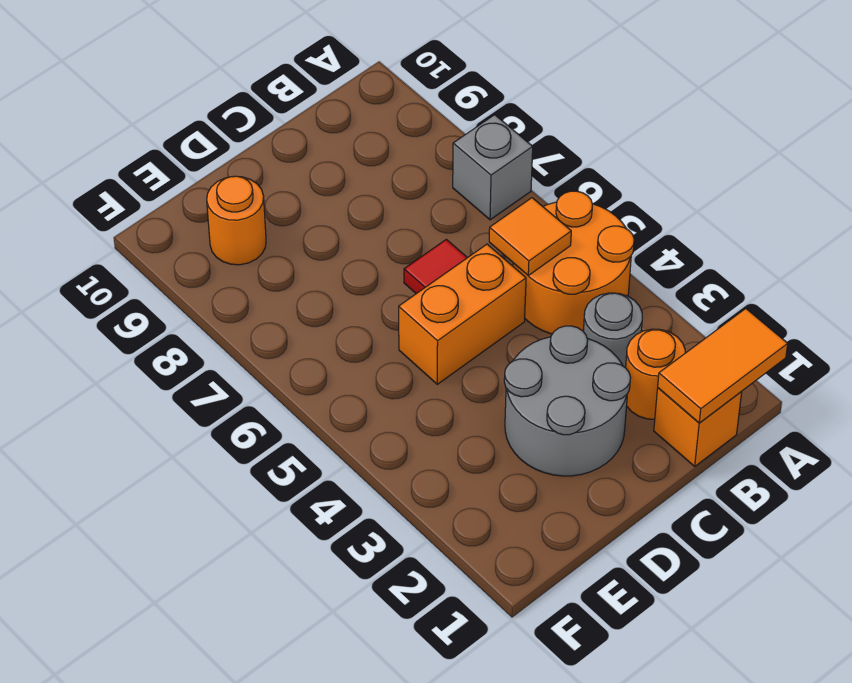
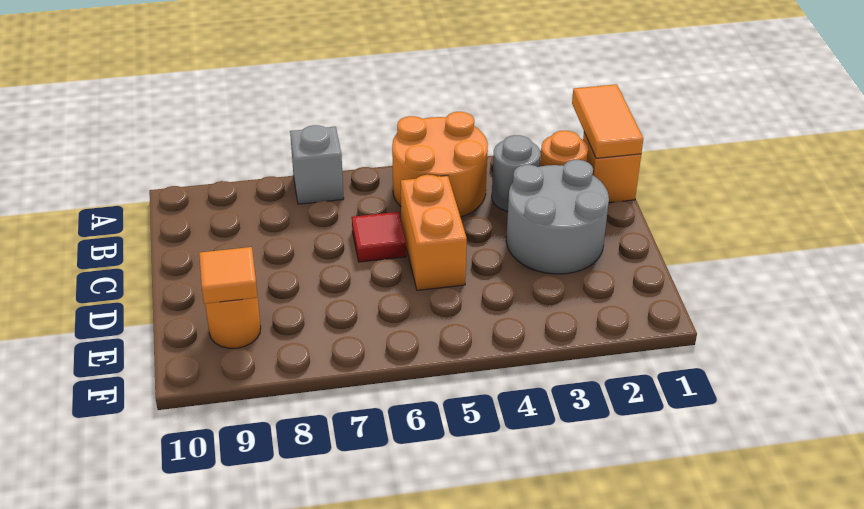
orange 1x1 tile [489,198,571,275] -> orange 1x1 tile moved to [199,247,258,304]

